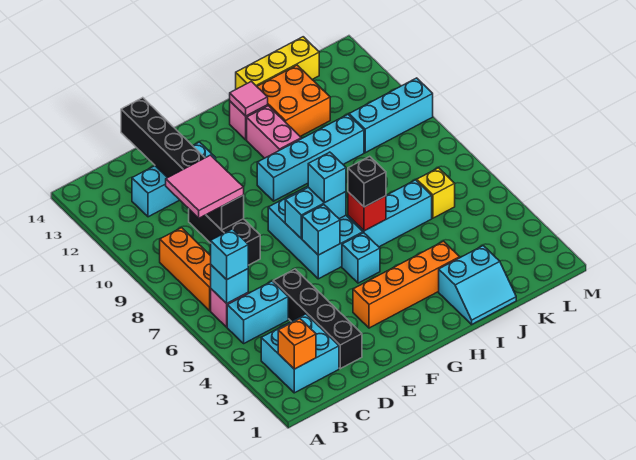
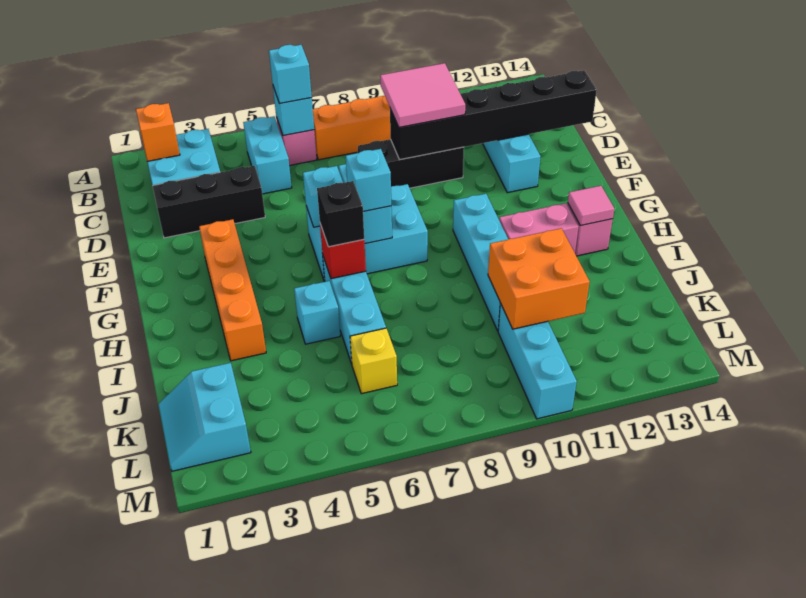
black 1x4 brick [273,269,362,369] -> black 1x3 brick [153,166,265,238]
cyan 1x1 brick [342,233,380,283] -> cyan 1x1 brick moved to [294,281,340,344]
cyan 2x2 slope [439,246,516,324] -> cyan 2x2 slope moved to [159,363,251,471]
orange 2x2 brick [257,65,330,136] -> orange 2x2 brick moved to [488,228,590,329]
yellow 1x3 brick [236,37,319,89] -> none

